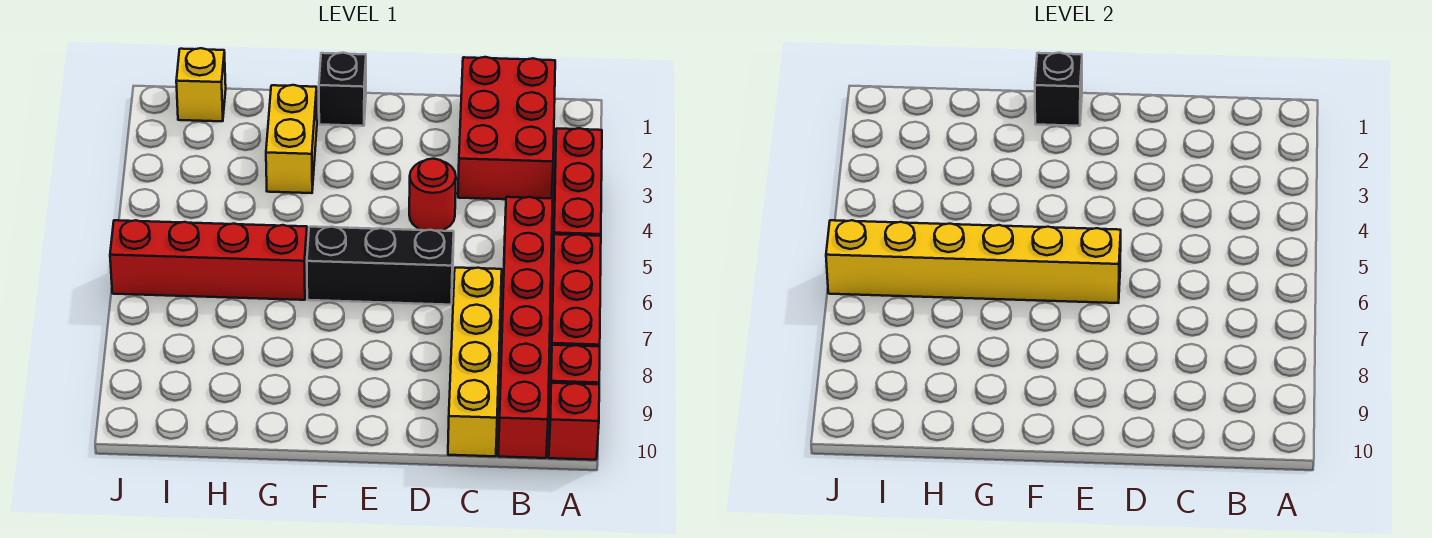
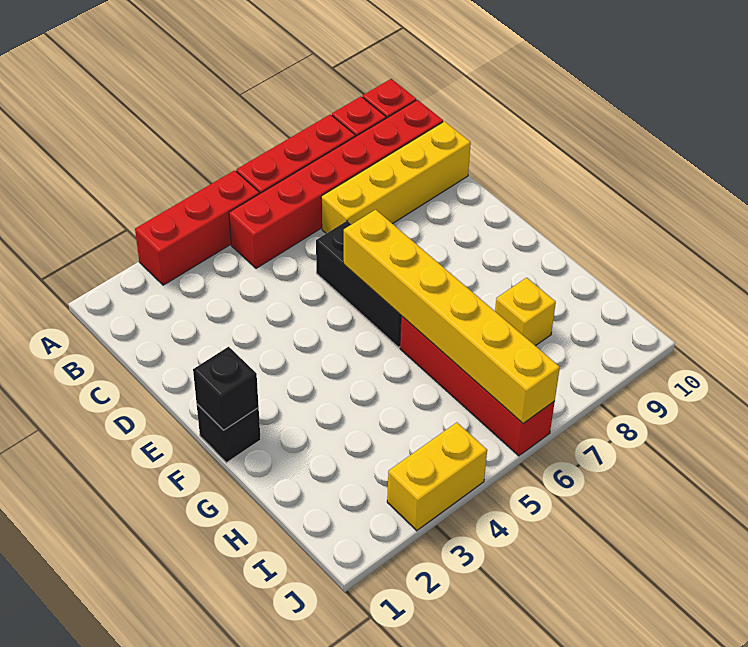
red 2x3 brick [458,57,555,199] -> none
red 1x1 round brick [409,159,456,231] -> none
yellow 1x2 brick [266,85,317,193] -> yellow 1x2 brick moved to [387,422,487,531]
yellow 1x1 brick [176,48,226,121] -> yellow 1x1 brick moved to [495,278,556,346]

